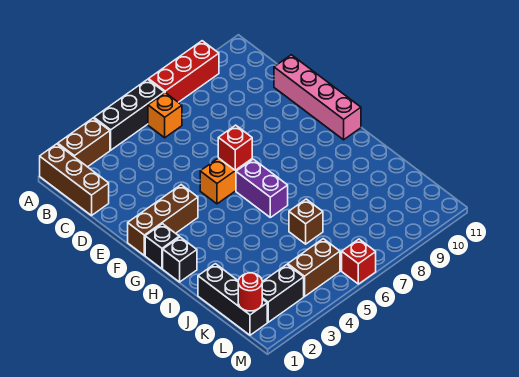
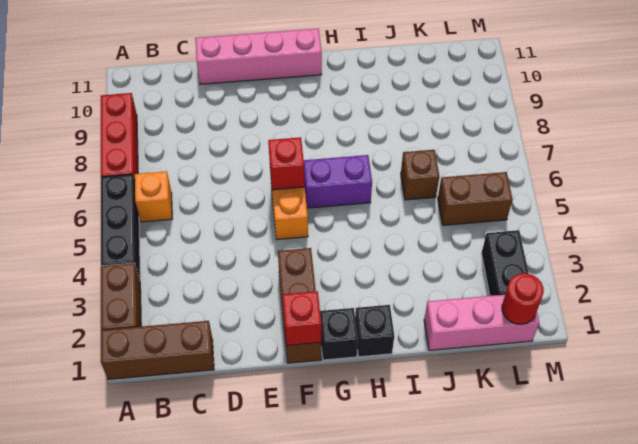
black 1x3 brick [198,264,267,335] -> pink 1x3 brick [424,295,539,350]
brown 1x2 brick [288,239,340,297] -> brown 1x2 brick turned to [438,172,512,225]
red 1x1 brick [342,239,376,284] -> red 1x1 brick moved to [282,291,321,345]

